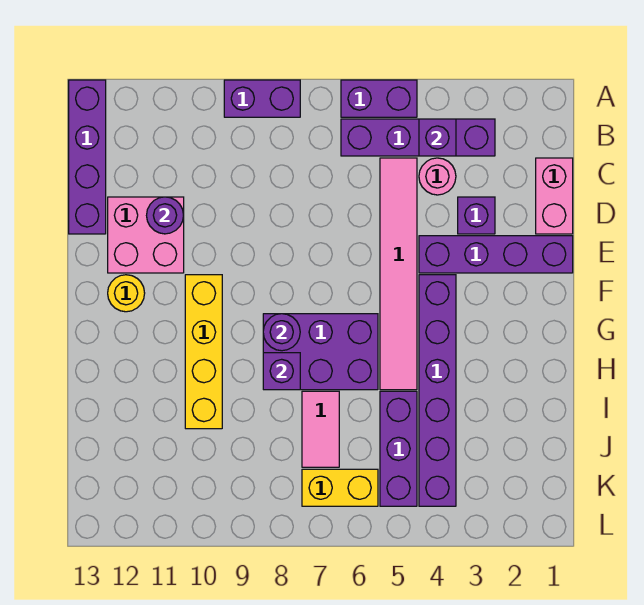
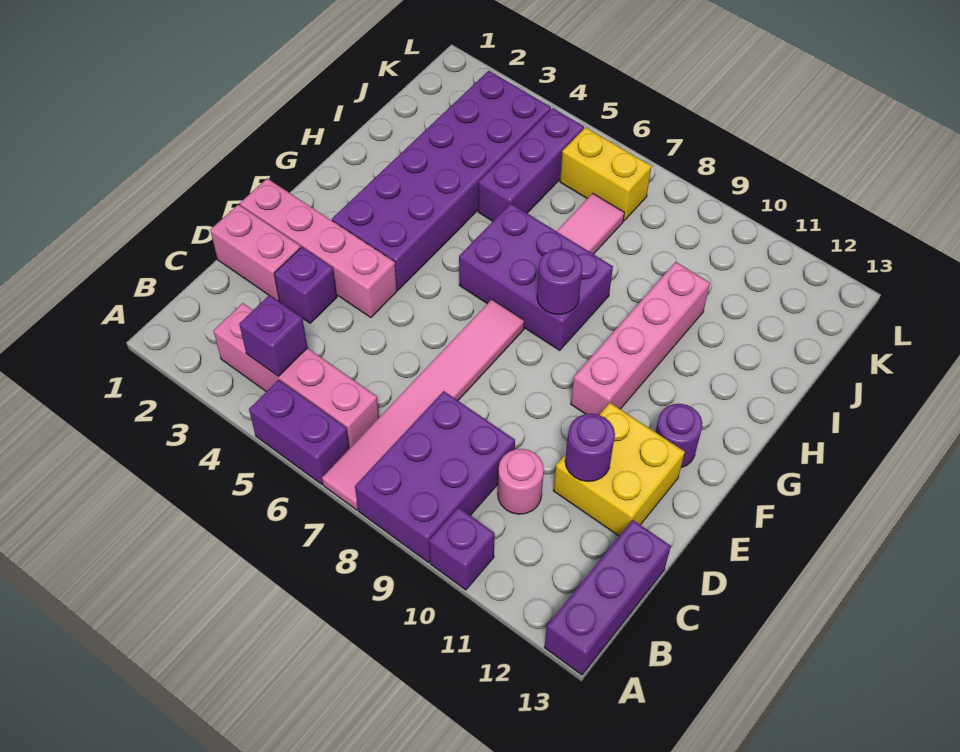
purple 1x2 brick [224,80,300,117] -> purple 2x3 brick [355,391,515,563]
purple 1x4 brick [69,80,106,234] -> purple 1x3 brick [544,520,671,675]
purple 1x4 brick [341,119,495,156] -> pink 1x4 brick [213,303,379,448]
pink 1x2 brick [536,158,573,234] -> pink 1x2 brick turned to [210,204,301,301]
pink 1x1 round brick [419,158,456,195] -> pink 1x1 round brick moved to [498,449,544,514]
pink 1x6 tile [380,158,417,390] -> pink 1x6 tile moved to [322,299,524,510]
pink 2x2 brick [108,197,184,273] -> yellow 2x2 brick [553,403,685,536]
purple 1x4 brick [419,236,573,273] -> pink 1x4 brick [240,179,397,318]
purple 1x6 brick [419,275,456,506] -> purple 2x6 brick [332,71,551,290]
yellow 1x4 brick [185,275,222,429] -> pink 1x4 brick [571,262,710,415]
yellow 1x1 round brick [108,275,145,312] -> purple 1x1 round brick [656,404,702,468]
purple 1x1 brick [263,353,300,390] -> purple 1x1 brick moved to [429,507,495,590]

